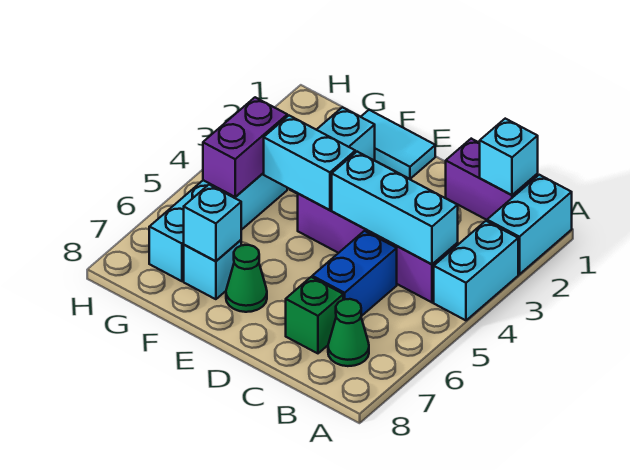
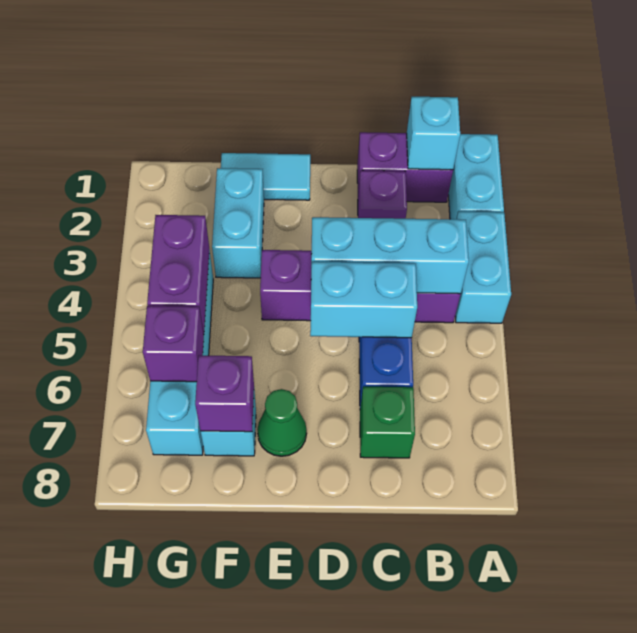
green 1x1 cone [328,299,369,366] -> none
none -> purple 1x1 brick [358,170,407,219]
cyan 1x2 brick [264,116,355,210] -> cyan 1x2 brick moved to [310,262,417,338]
cyan 1x1 brick [184,185,241,261] -> purple 1x1 brick [195,355,254,432]
none -> purple 1x1 brick [143,306,204,382]

